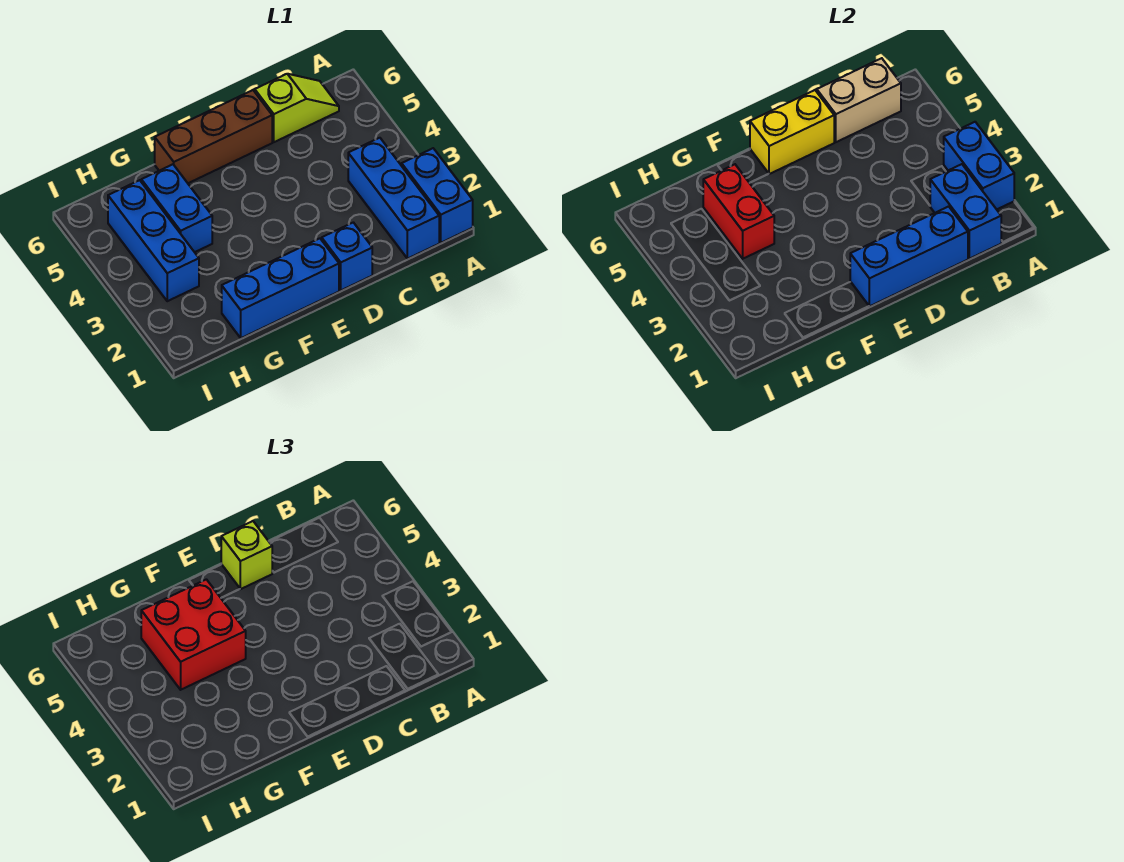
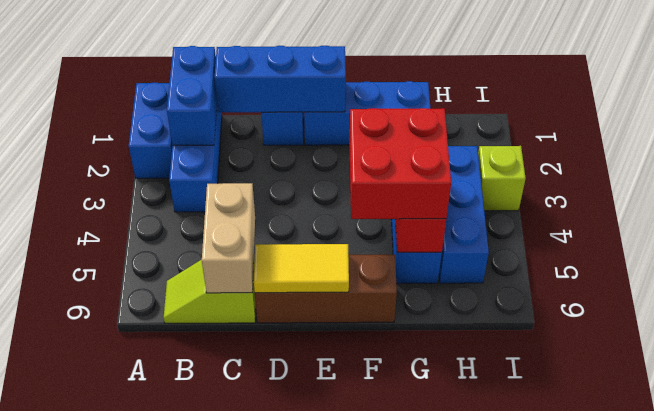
blue 1x2 brick [944,122,1014,209] -> none
tan 1x2 brick [817,58,901,142] -> tan 1x2 brick turned to [202,183,255,293]
yellow 1x2 brick [750,90,834,174] -> yellow 1x2 tile [254,244,349,293]
lime 1x1 brick [221,521,272,589] -> lime 1x1 brick moved to [478,146,526,211]

